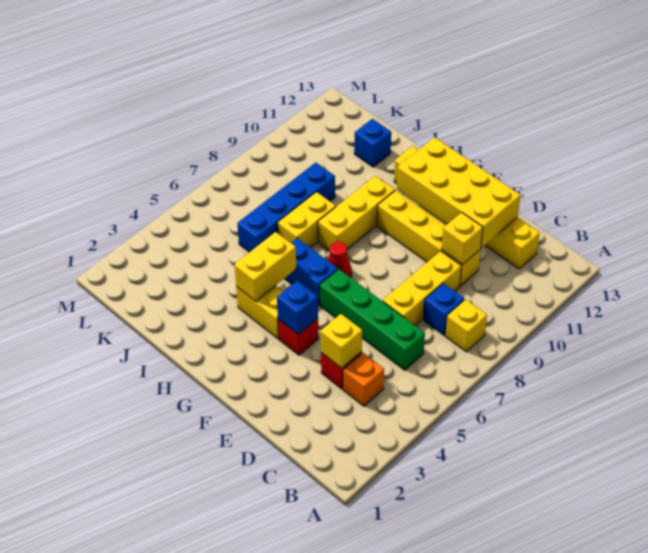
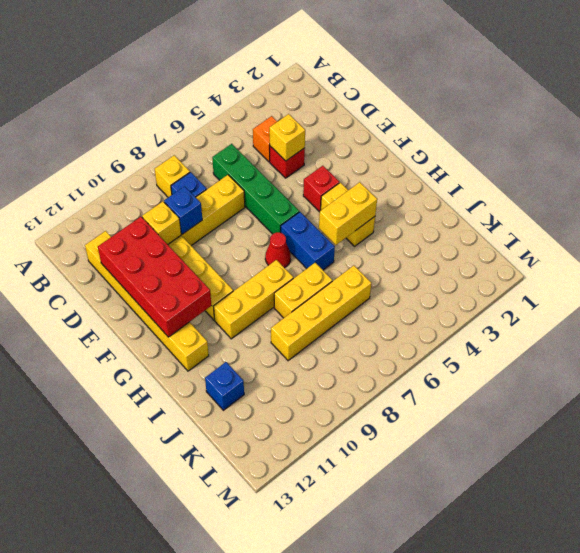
yellow 2x4 brick [397,137,520,248] -> red 2x4 brick [98,217,211,337]
blue 1x1 brick [277,281,318,334] -> blue 1x1 brick moved to [164,186,202,234]
blue 1x4 brick [237,163,335,252] -> yellow 1x4 brick [271,266,371,361]

